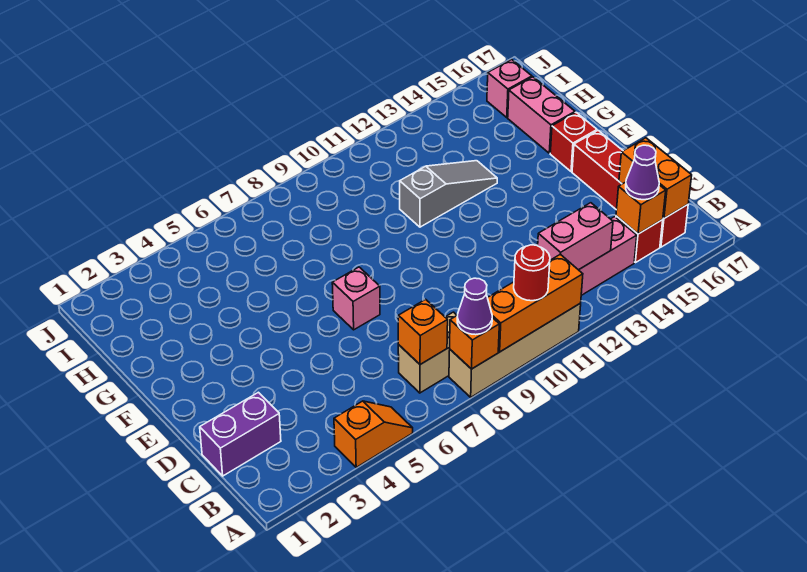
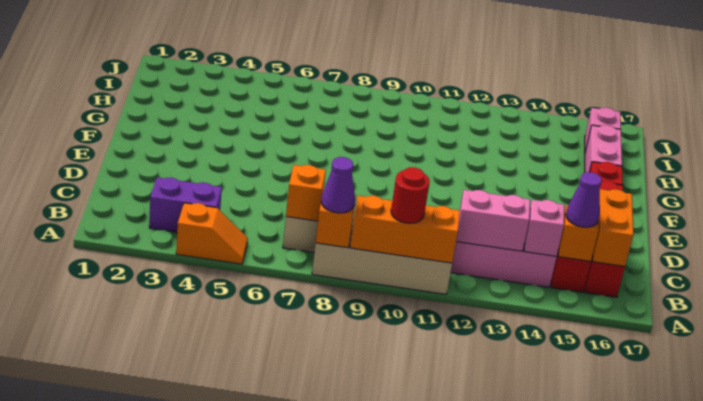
purple 1x2 brick [200,392,281,476] -> purple 1x2 brick moved to [149,177,222,232]
pink 1x1 brick [332,267,380,330] -> pink 1x1 brick moved to [524,200,564,256]
grey 1x3 slope [400,161,497,227] -> none

